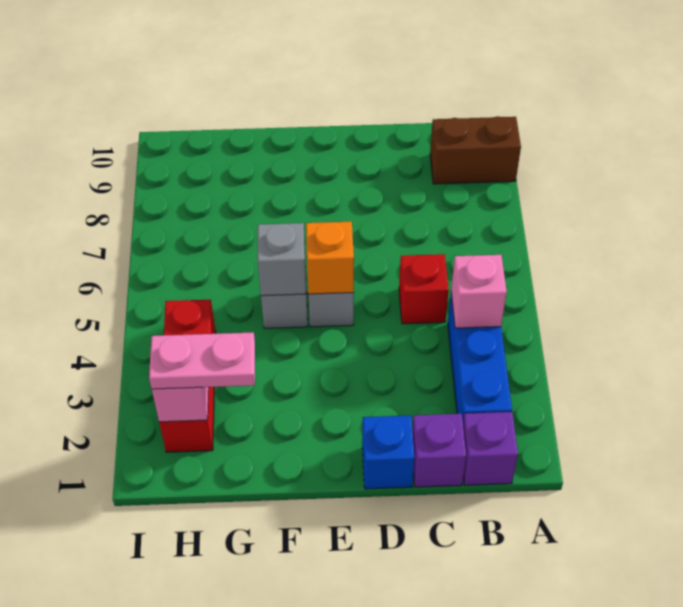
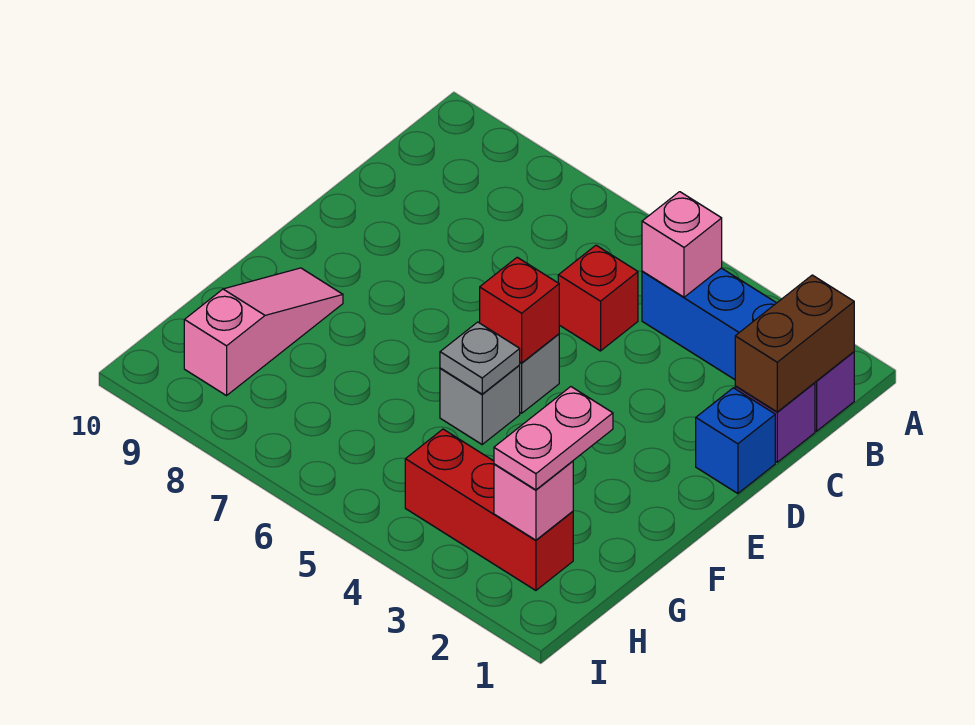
brown 1x2 brick [430,116,521,184] -> brown 1x2 brick moved to [735,275,854,412]
orange 1x1 brick [306,222,354,294] -> red 1x1 brick [480,257,559,363]
grey 1x1 brick [258,223,306,296] -> grey 1x1 plate [440,322,520,394]
none -> pink 1x3 slope [184,268,343,396]

